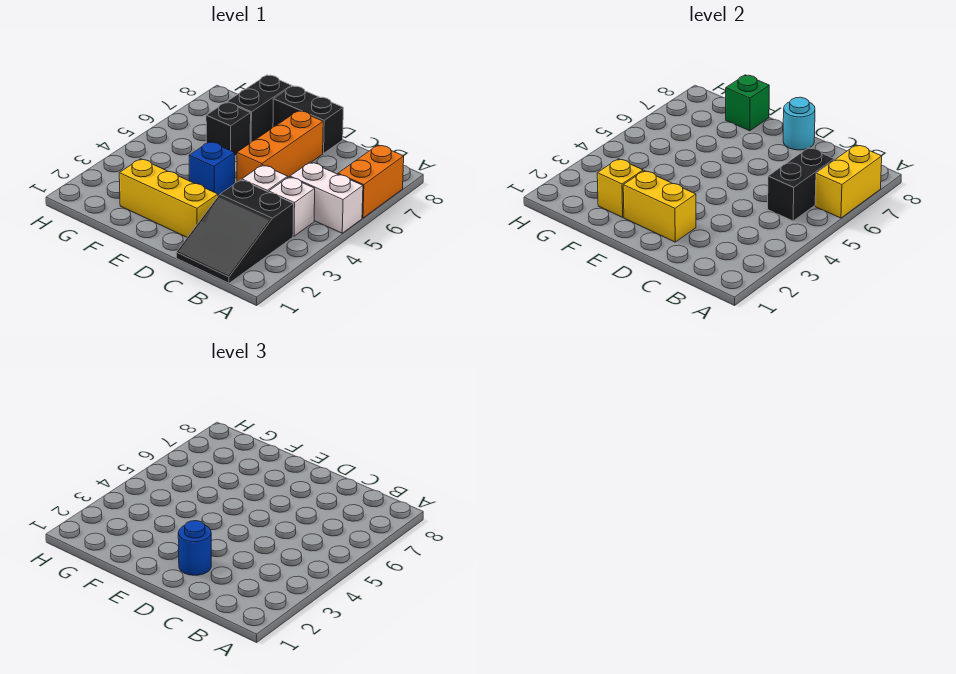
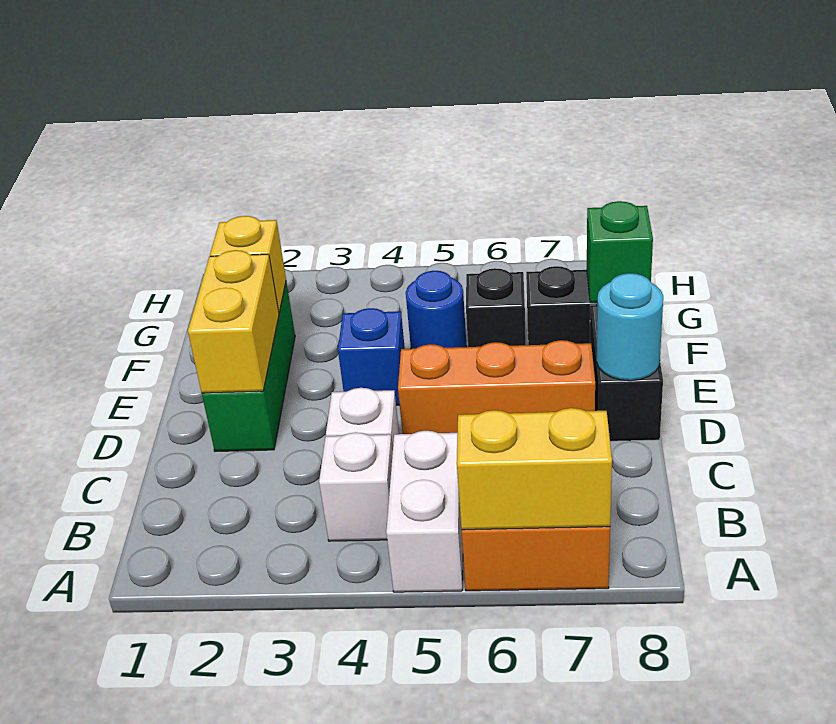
black 2x3 slope [176,180,294,283] -> none
black 1x2 brick [768,148,834,221] -> none
yellow 1x3 brick [119,159,218,237] -> green 1x3 brick [202,281,295,451]
blue 1x1 round brick [178,521,211,575] -> blue 1x1 round brick moved to [406,271,467,349]

